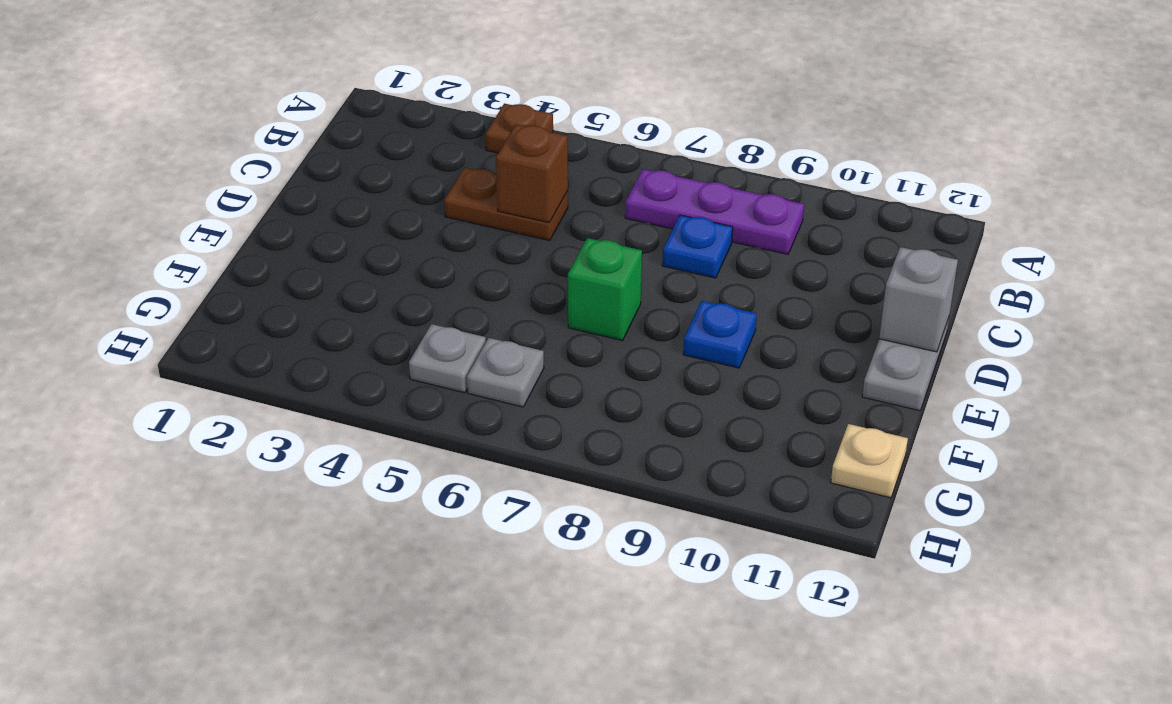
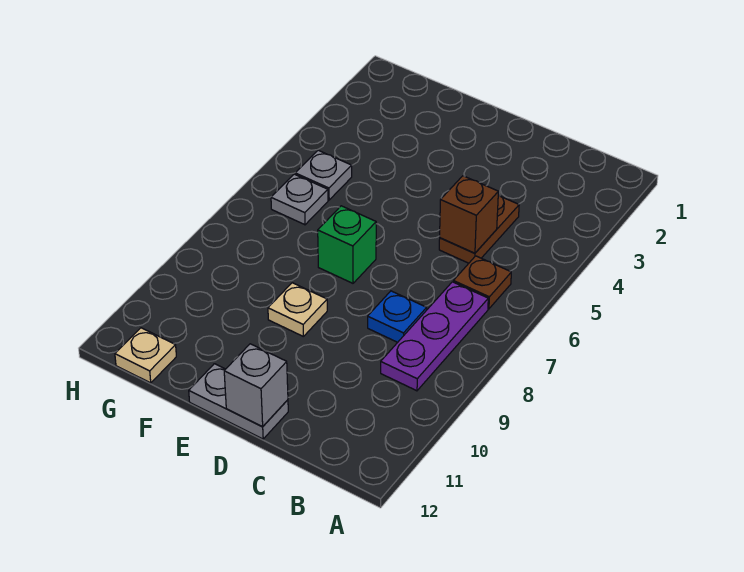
brown 1x1 plate [486,104,553,153] -> brown 1x1 plate moved to [453,256,511,309]
blue 1x1 plate [683,301,757,368] -> tan 1x1 plate [268,283,327,337]

